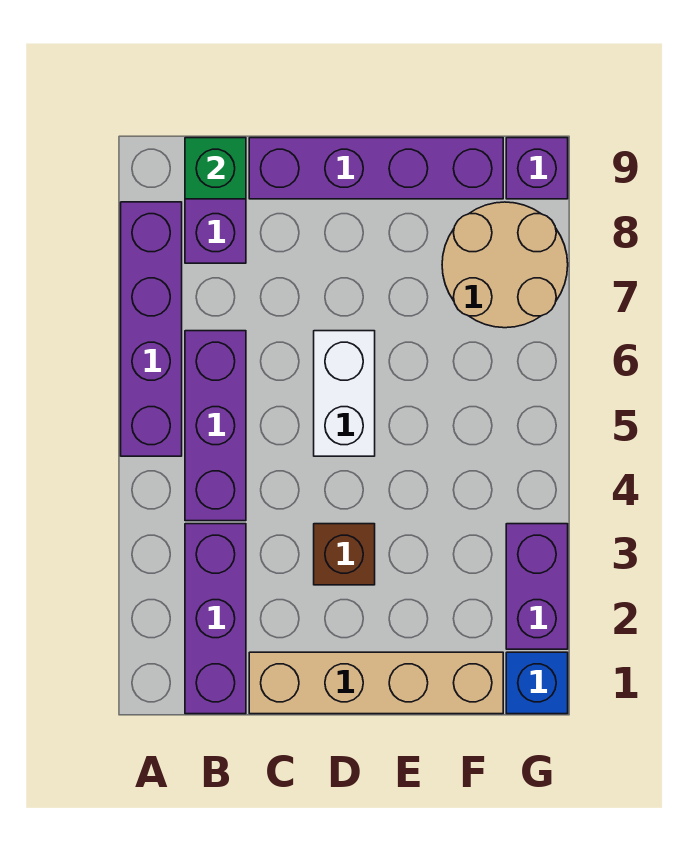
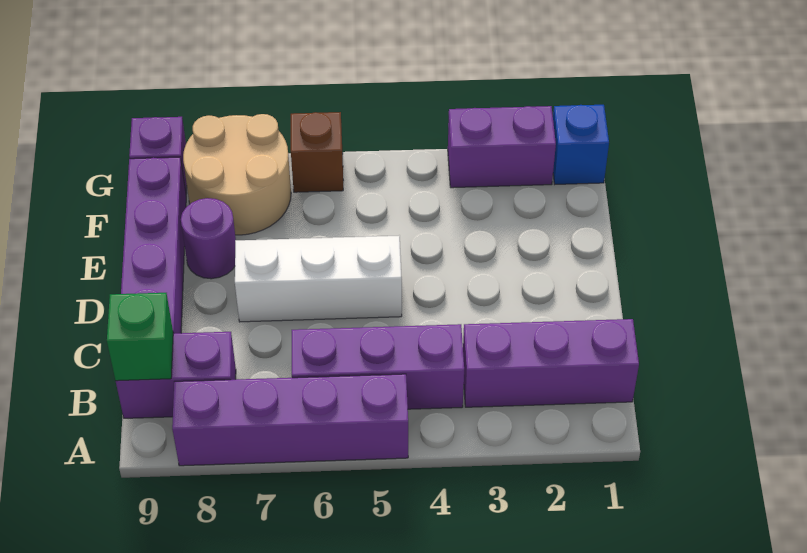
tan 1x4 brick [249,652,503,714] -> none
brown 1x1 brick [314,524,375,585] -> brown 1x1 brick moved to [291,112,343,192]
white 1x2 brick [314,331,375,456] -> white 1x3 brick [235,236,402,322]
none -> purple 1x1 round brick [181,198,236,279]

